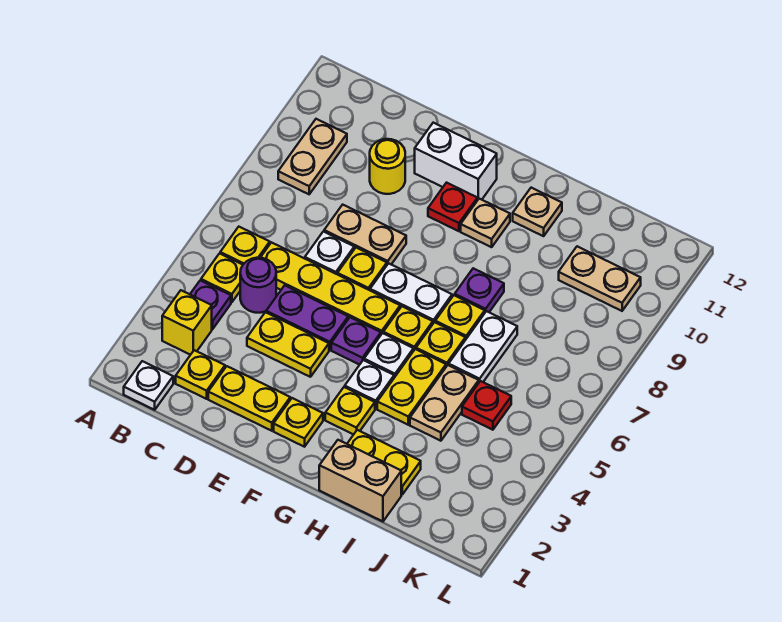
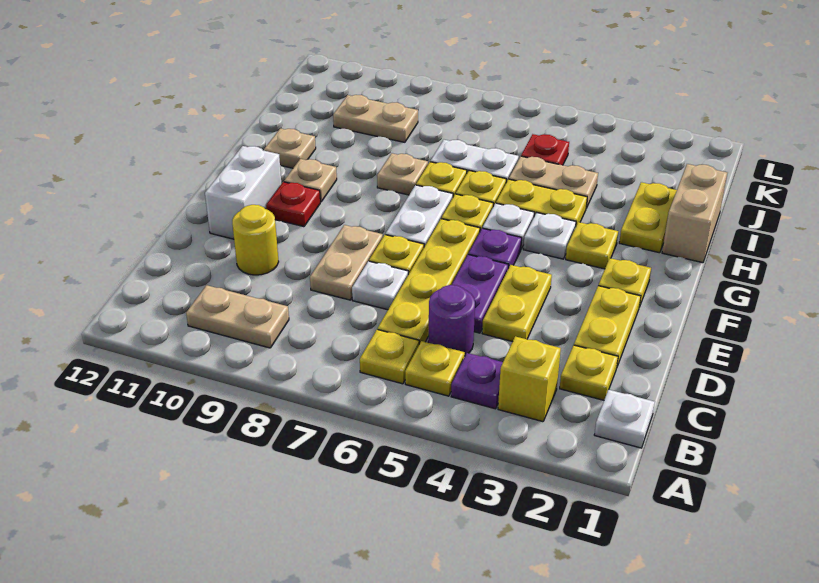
purple 1x1 plate [455,268,504,312] -> tan 1x1 plate [377,153,428,195]
tan 1x2 plate [559,246,641,311] -> tan 1x2 plate turned to [333,95,418,142]

